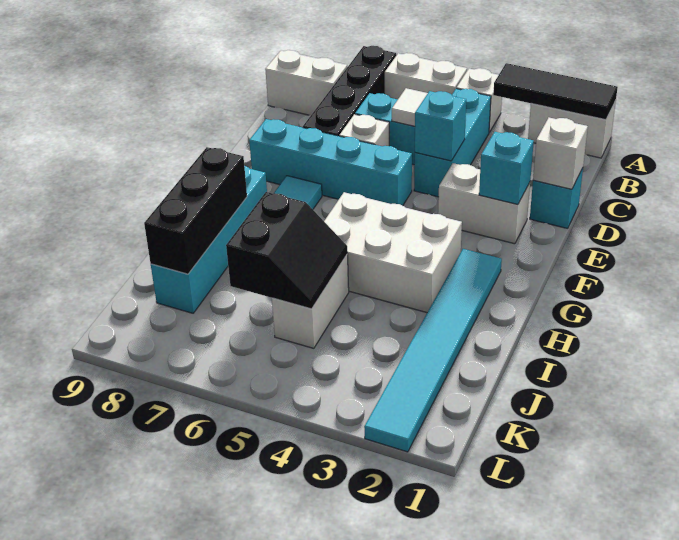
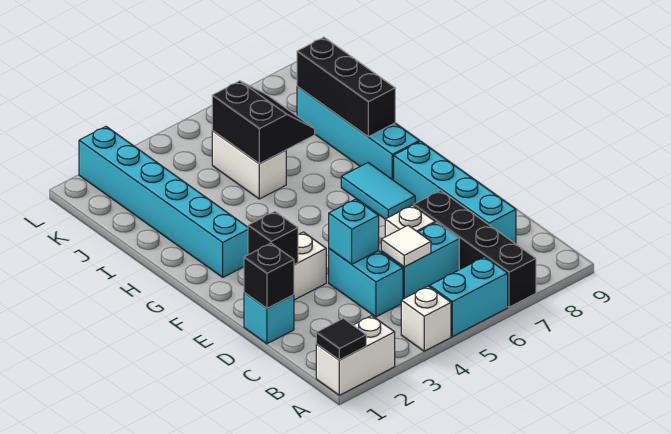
black 1x3 tile [493,63,618,120] -> black 1x1 tile [316,318,366,360]
white 1x2 brick [385,53,467,99] -> cyan 1x2 brick [430,257,508,337]
cyan 1x3 brick [414,89,491,197] -> cyan 1x2 brick [329,249,403,317]
white 1x2 brick [265,50,347,115] -> none
white 1x1 brick [533,118,588,189] -> black 1x1 brick [244,243,294,308]
cyan 1x1 brick [479,132,534,204] -> black 1x1 brick [248,212,298,264]
cyan 1x4 brick [249,119,412,206] -> cyan 1x4 brick turned to [394,141,516,244]
cyan 1x6 tile [364,249,502,452] -> cyan 1x6 brick [79,126,248,277]
white 2x3 brick [324,192,462,313] -> none
black 2x2 slope [226,192,347,309] -> black 2x2 slope turned to [212,81,315,164]

